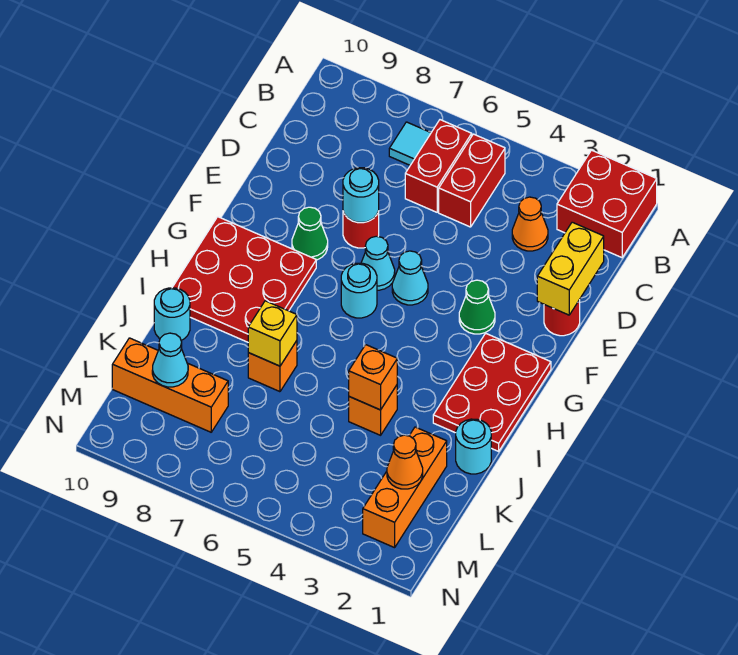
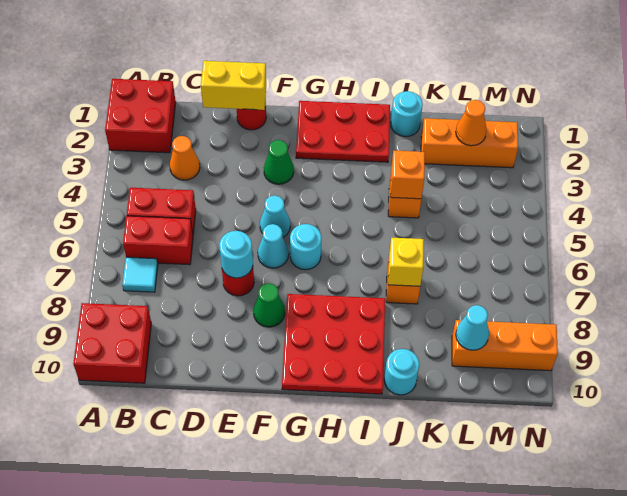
none -> red 2x2 brick [73,303,151,383]
orange 1x3 brick [112,338,228,432] -> orange 1x3 brick turned to [452,320,558,371]

